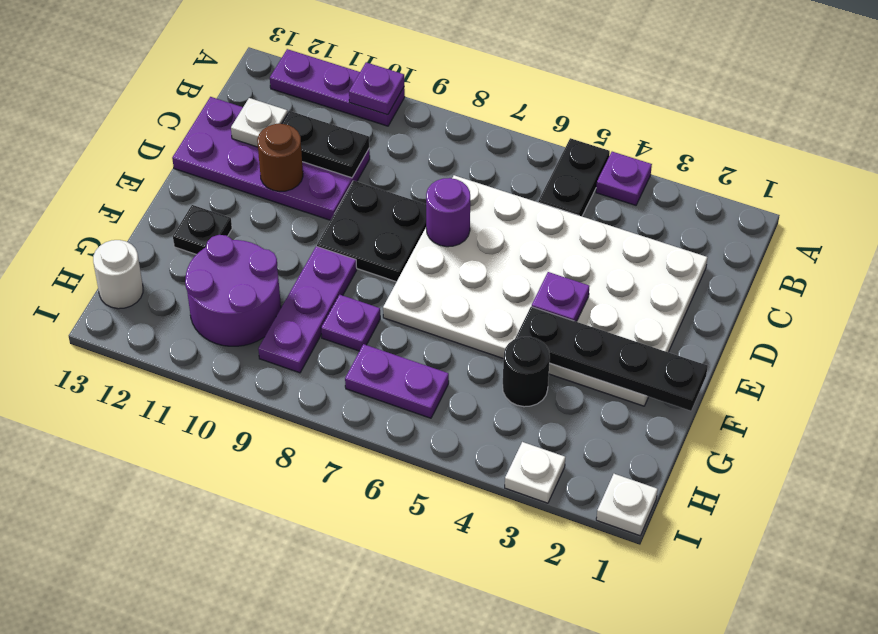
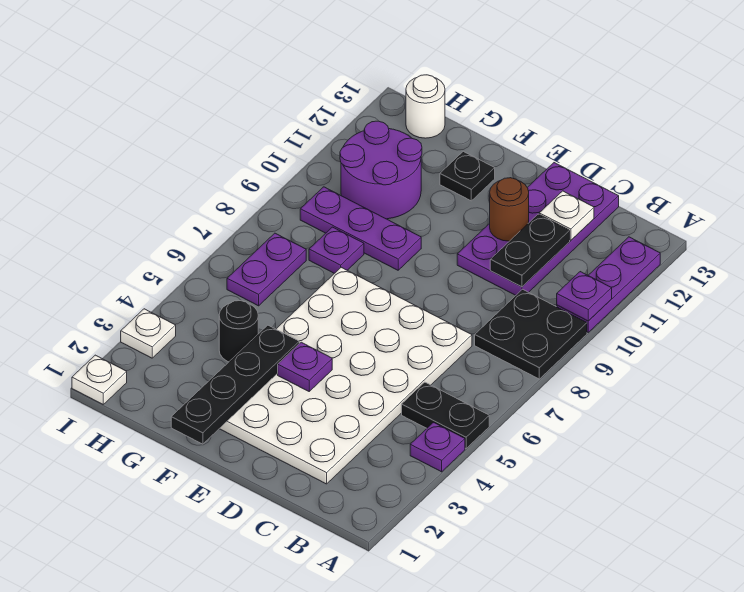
purple 1x1 round brick [426,178,470,247] -> none
black 2x2 plate [317,181,426,282] -> black 2x2 plate moved to [475,289,587,379]

